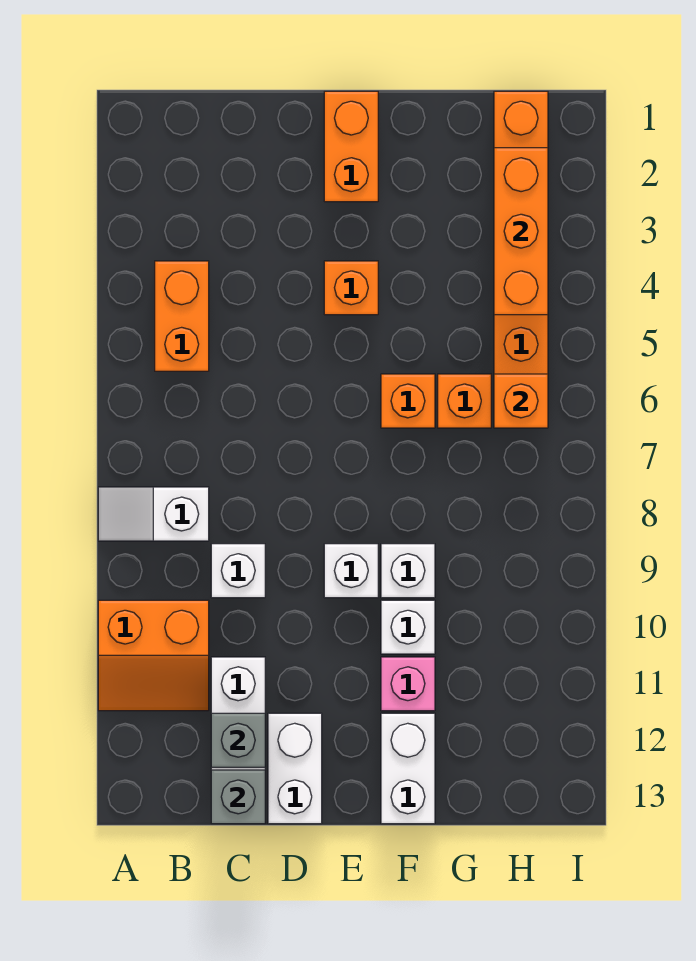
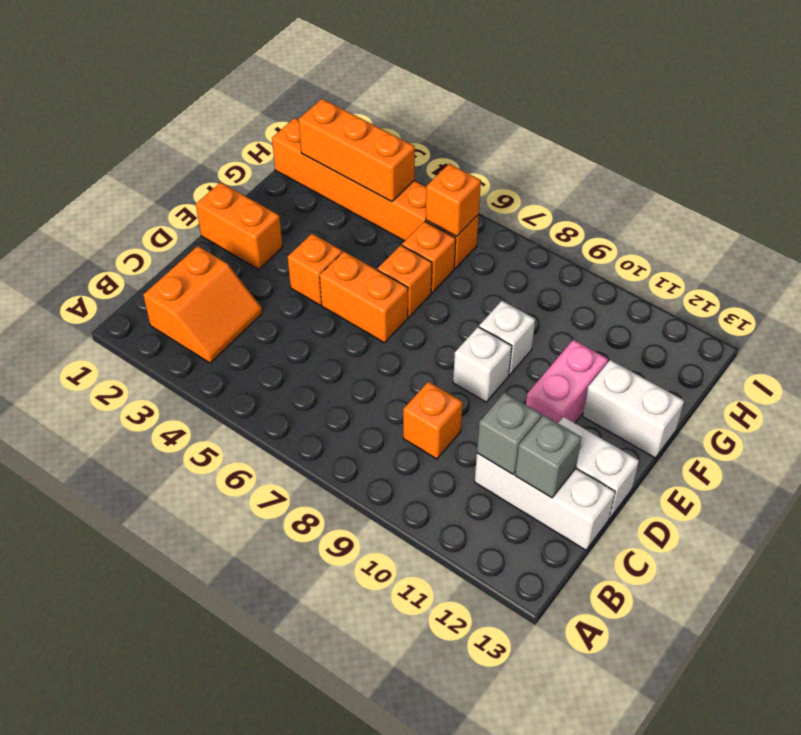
white 1x2 slope [98,487,209,541] -> none
orange 2x2 slope [98,600,209,711] -> orange 2x2 slope moved to [143,246,262,363]
orange 1x2 brick [155,261,209,371] -> orange 1x2 brick moved to [320,252,408,343]
white 1x1 brick [211,544,265,598] -> orange 1x1 brick [403,382,463,459]
grey 1x1 brick [211,770,265,824] -> grey 1x1 brick moved to [477,392,542,474]
white 1x1 brick [381,600,435,654] -> none
pink 1x1 brick [381,657,435,711] -> pink 1x2 brick [526,340,608,423]

